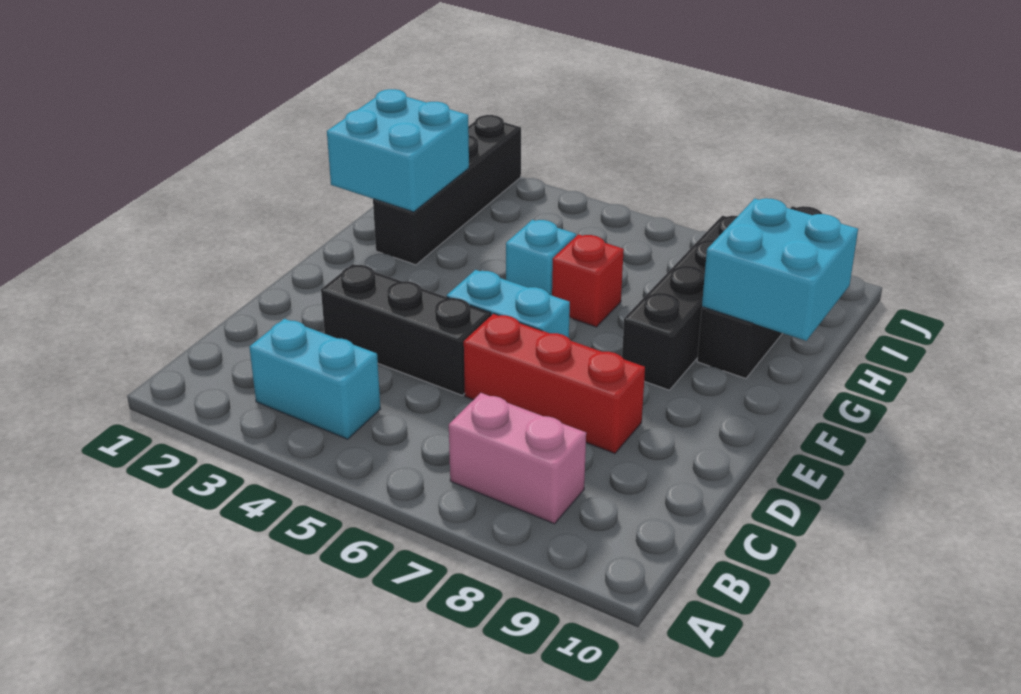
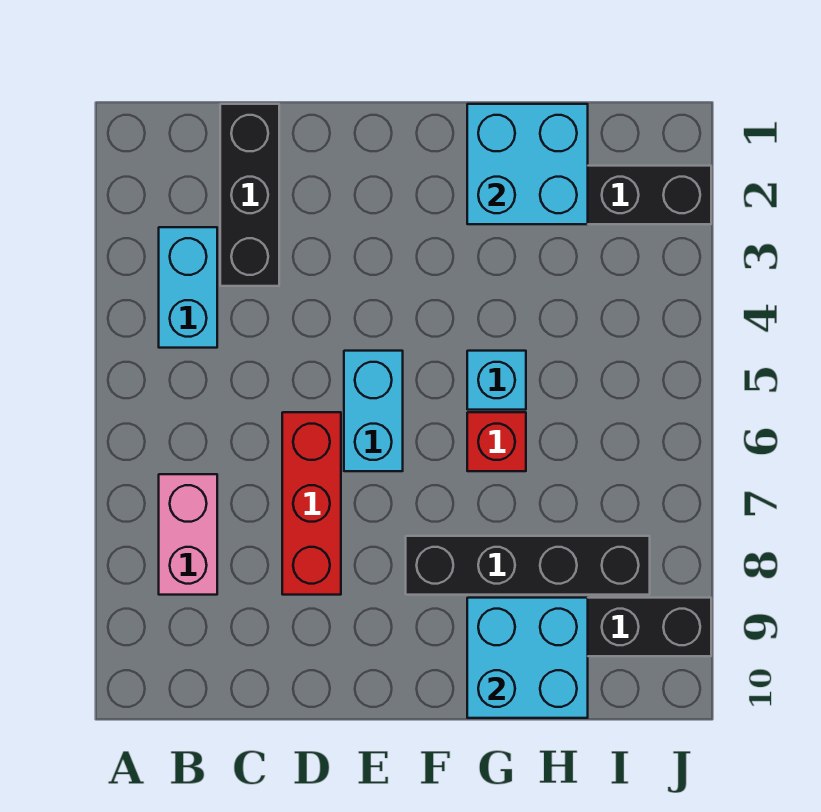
black 1x3 brick [321,264,491,396] -> black 1x3 brick moved to [220,104,279,286]

